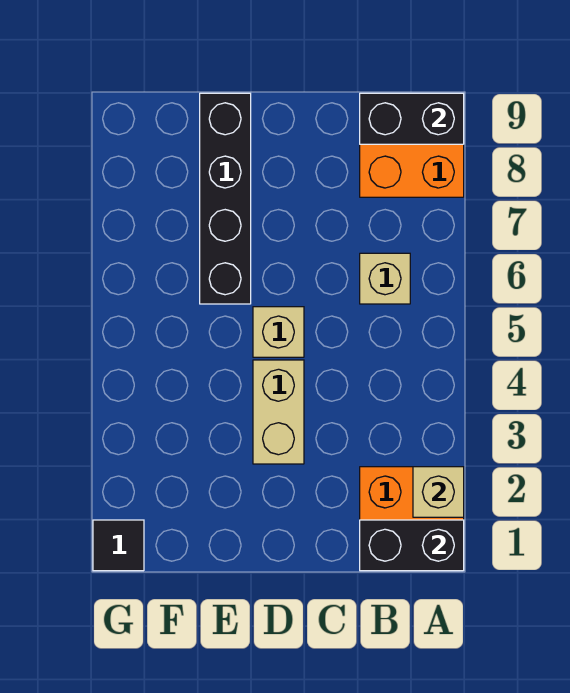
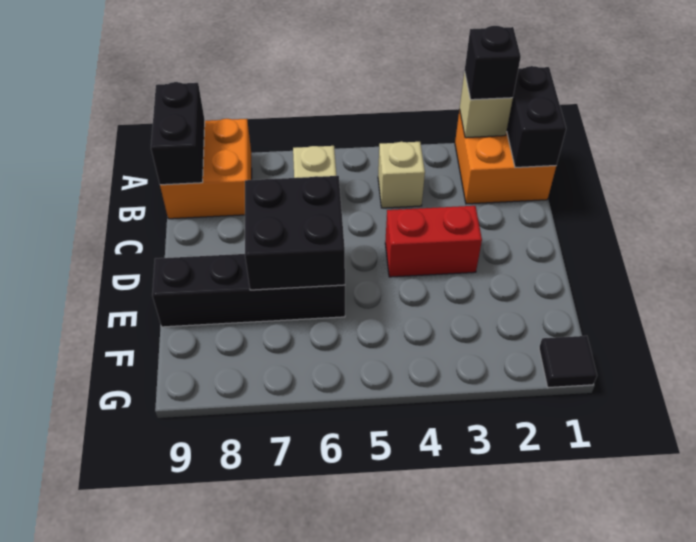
none -> black 1x1 brick [465,26,521,100]
tan 1x2 brick [253,360,304,464] -> red 1x2 brick [385,206,482,277]
tan 1x1 brick [253,307,304,357] -> tan 1x1 brick moved to [378,142,425,208]
none -> black 2x2 brick [245,176,345,290]

